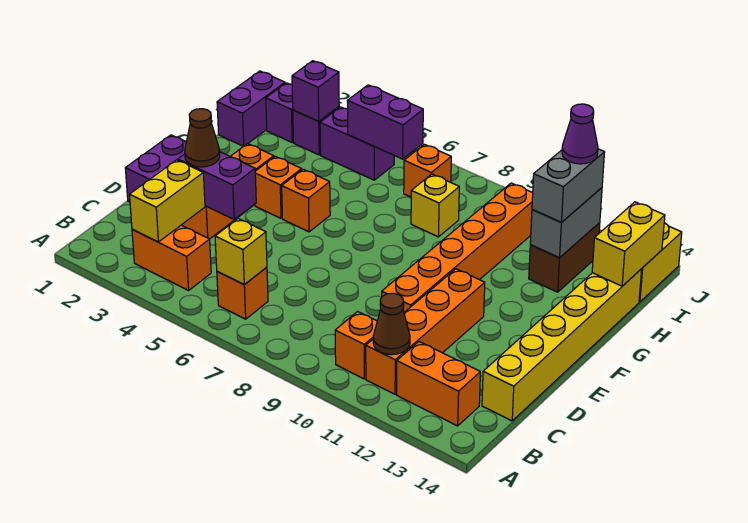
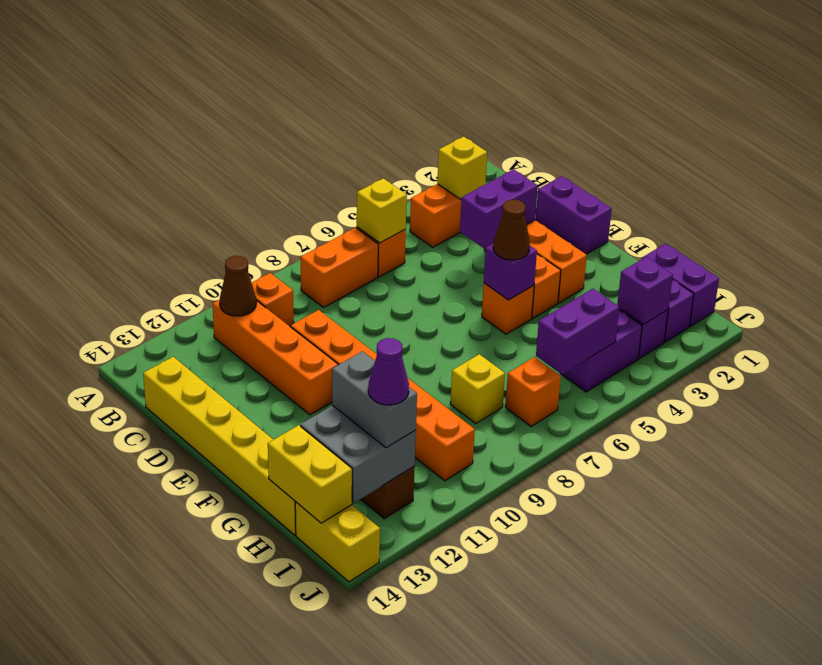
yellow 1x2 brick [130,160,205,242] -> yellow 1x1 brick [437,137,487,199]
orange 1x2 brick [397,342,480,426] -> orange 1x2 brick moved to [301,228,378,307]
brown 1x1 cone [185,109,220,167] -> brown 1x1 cone moved to [493,199,530,260]
none -> purple 1x1 brick [484,243,537,300]
grey 1x2 brick [530,188,602,258] -> grey 2x2 brick [300,405,416,503]

